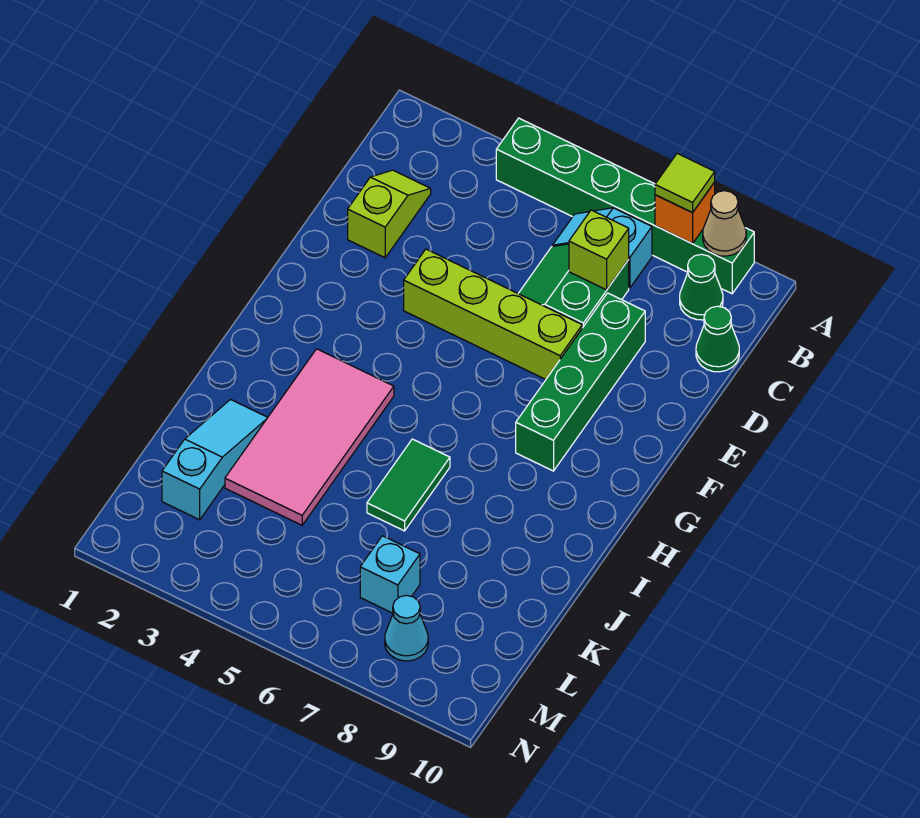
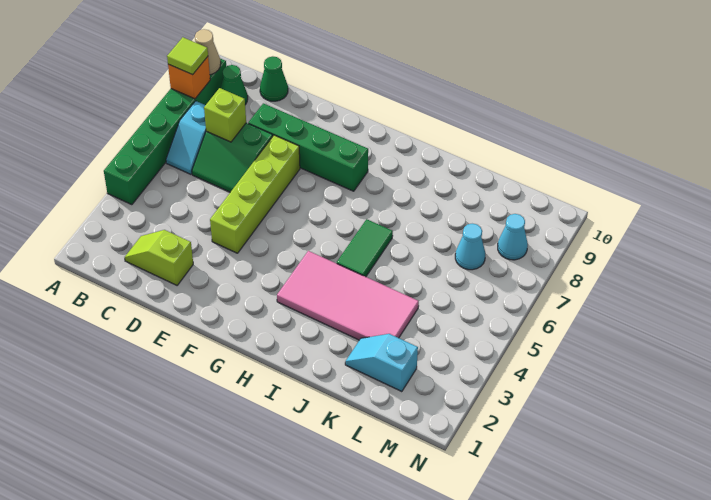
green 1x2 tile [367,439,450,531] -> green 1x2 tile turned to [337,219,393,277]
cyan 1x3 slope [162,400,268,520] -> cyan 1x2 slope [345,334,418,392]
cyan 1x1 brick [360,536,420,613] -> cyan 1x1 cone [455,224,485,270]

